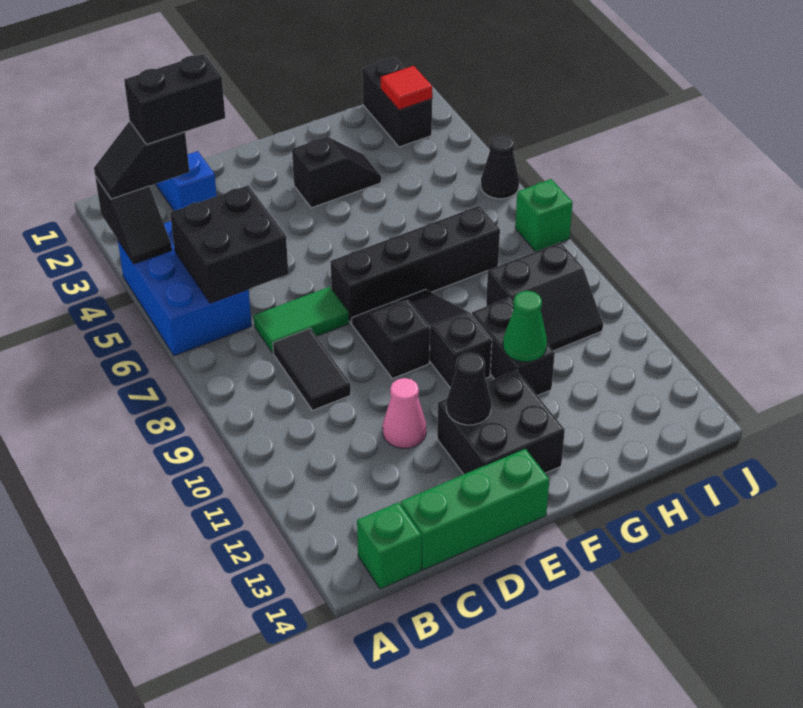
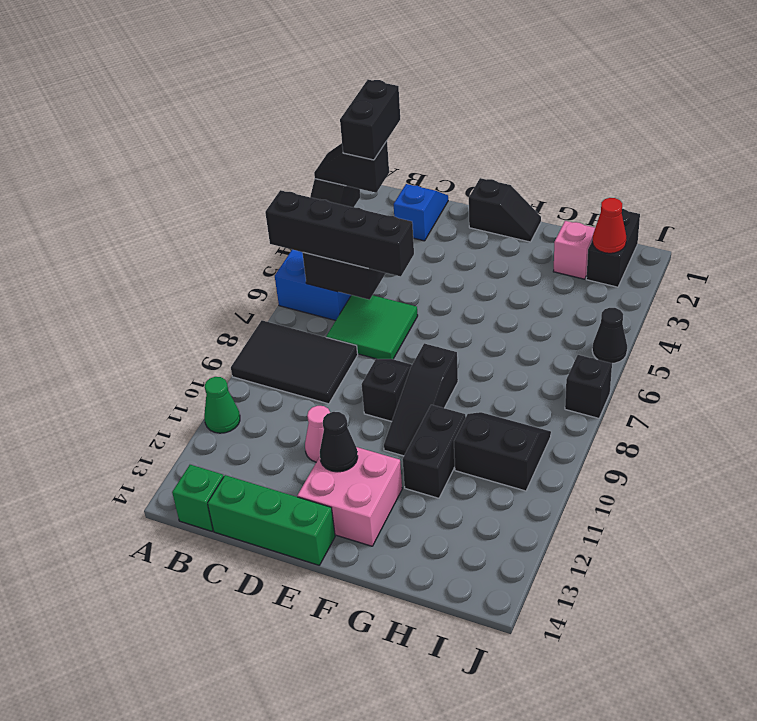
black 1x2 brick [124,54,225,145] -> black 1x2 brick turned to [340,80,400,160]
green 1x2 tile [254,287,349,353] -> green 2x2 tile [326,295,418,359]
black 1x2 tile [273,328,351,410] -> black 2x3 tile [231,320,358,404]
black 1x4 brick [330,206,500,323] -> black 1x4 brick moved to [265,190,414,276]
black 2x2 brick [437,370,565,474] -> pink 2x2 brick [297,447,402,546]
black 1x2 slope [292,136,381,208] -> black 1x2 slope moved to [469,178,541,242]
black 1x3 slope [391,289,492,388] -> black 1x3 slope turned to [384,343,458,456]
green 1x1 cone [503,291,547,362] -> green 1x1 cone moved to [204,377,240,433]
none -> pink 1x1 brick [553,221,595,279]
black 2x2 slope [486,242,603,351] -> black 2x2 slope turned to [454,412,551,491]
red 1x1 tile [381,66,432,110] -> red 1x1 cone [592,198,626,253]
green 1x1 brick [515,179,573,252] -> black 1x1 brick [565,355,612,418]

